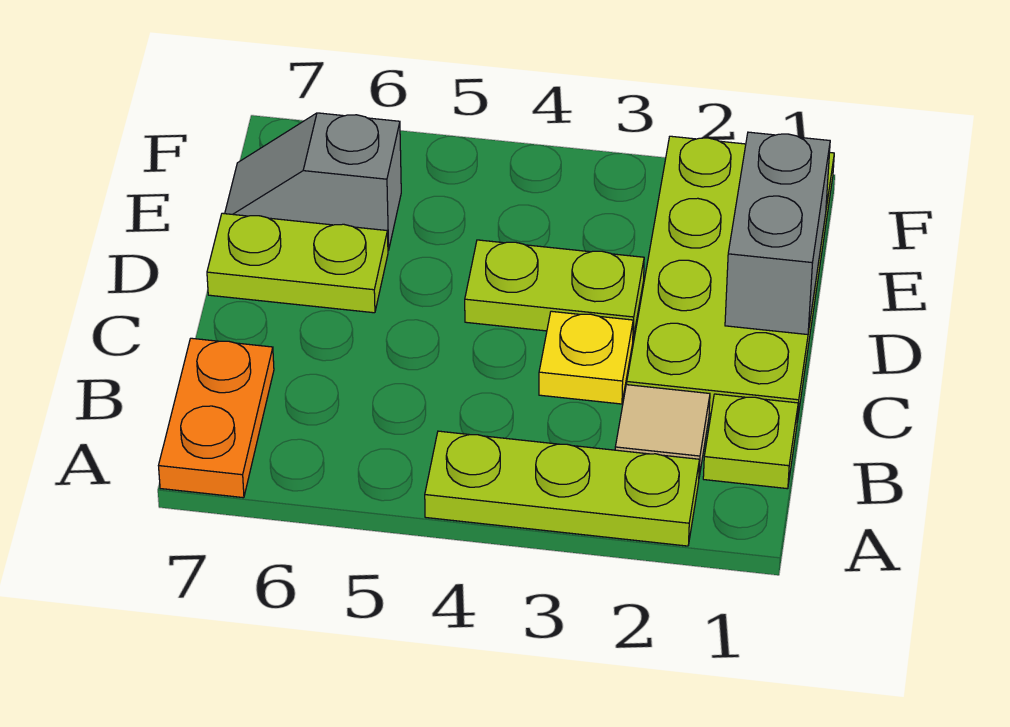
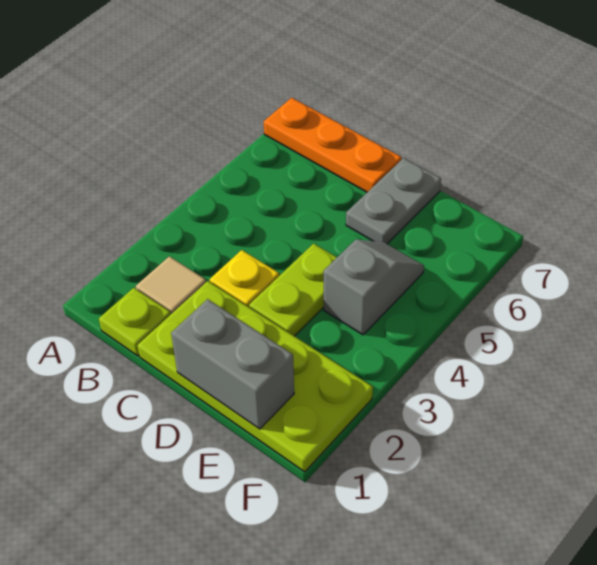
lime 1x3 plate [425,431,699,546] -> none
orange 1x2 plate [159,338,274,498] -> orange 1x3 plate [264,98,402,192]
lime 1x2 plate [207,213,388,313] -> grey 1x2 plate [346,158,441,244]
grey 1x2 slope [225,113,401,250] -> grey 1x2 slope moved to [324,240,424,335]

